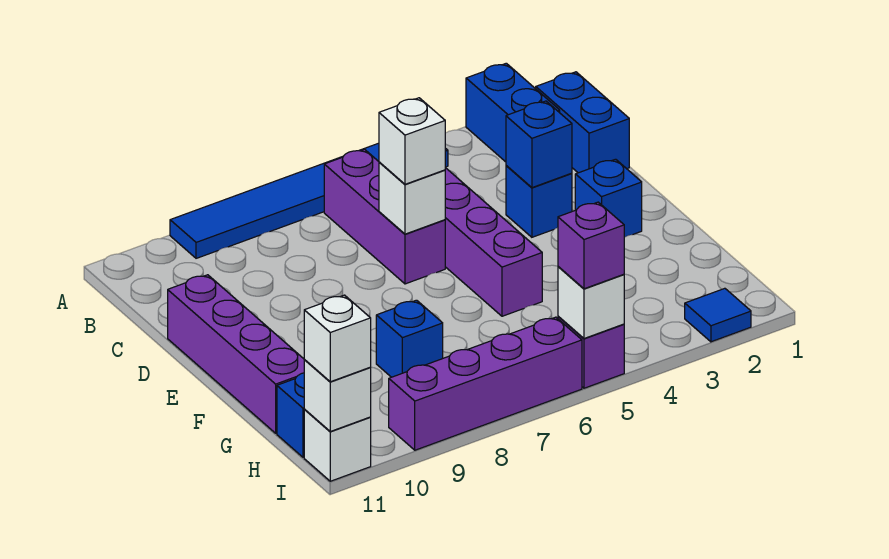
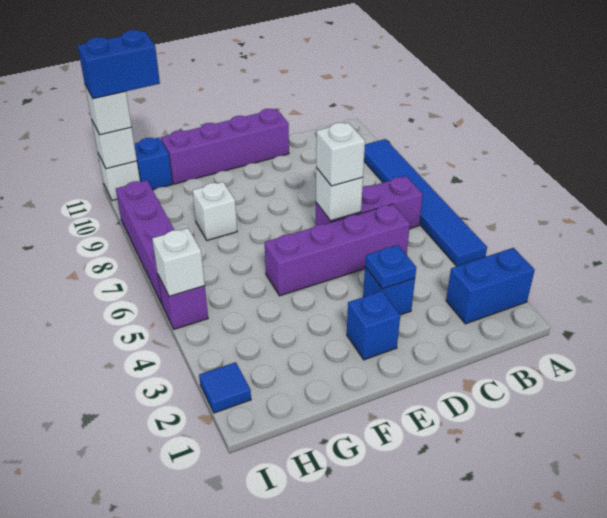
blue 1x2 brick [536,72,629,173] -> blue 1x2 brick moved to [77,30,160,99]
blue 1x1 brick [506,101,572,188] -> blue 1x1 plate [365,245,416,289]
blue 1x1 brick [376,300,443,377] -> white 1x1 brick [192,182,237,240]
purple 1x1 brick [558,202,624,289] -> none

